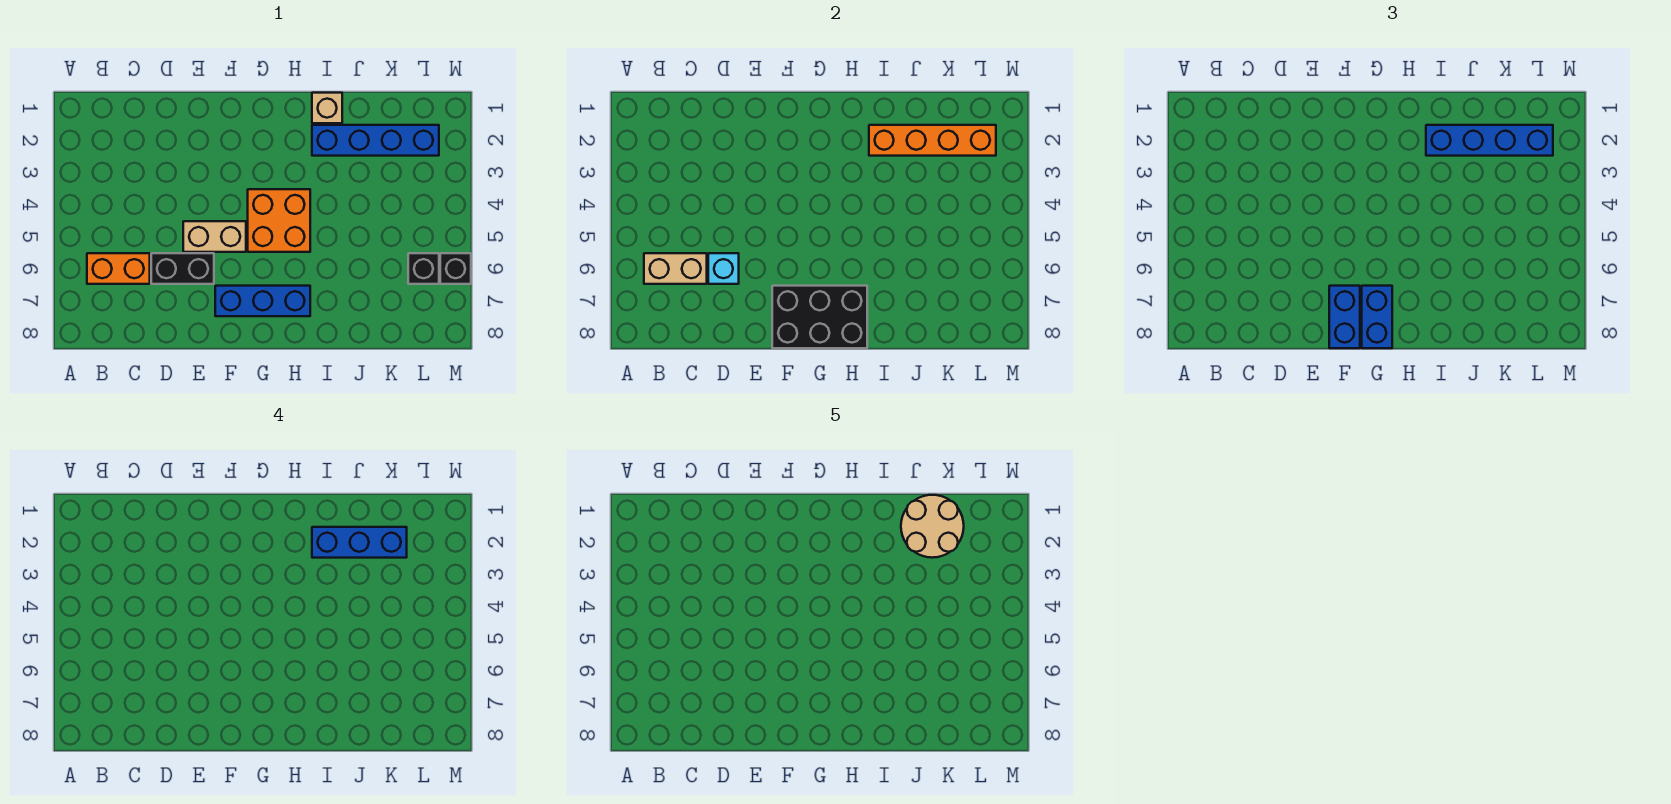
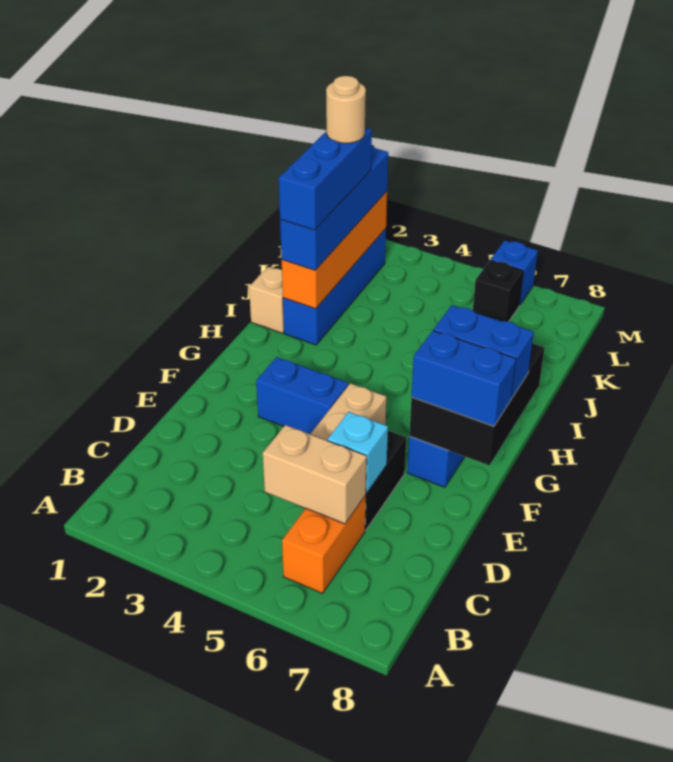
tan 1x2 brick [644,253,707,284] -> tan 1x2 brick turned to [263,425,367,524]
none -> blue 1x2 brick [256,357,348,434]
orange 2x2 brick [248,189,310,252] -> none
tan 2x2 round brick [901,495,964,558] -> tan 1x1 round brick [326,76,366,143]
black 1x1 brick [440,253,471,284] -> blue 1x1 brick [491,241,538,304]

